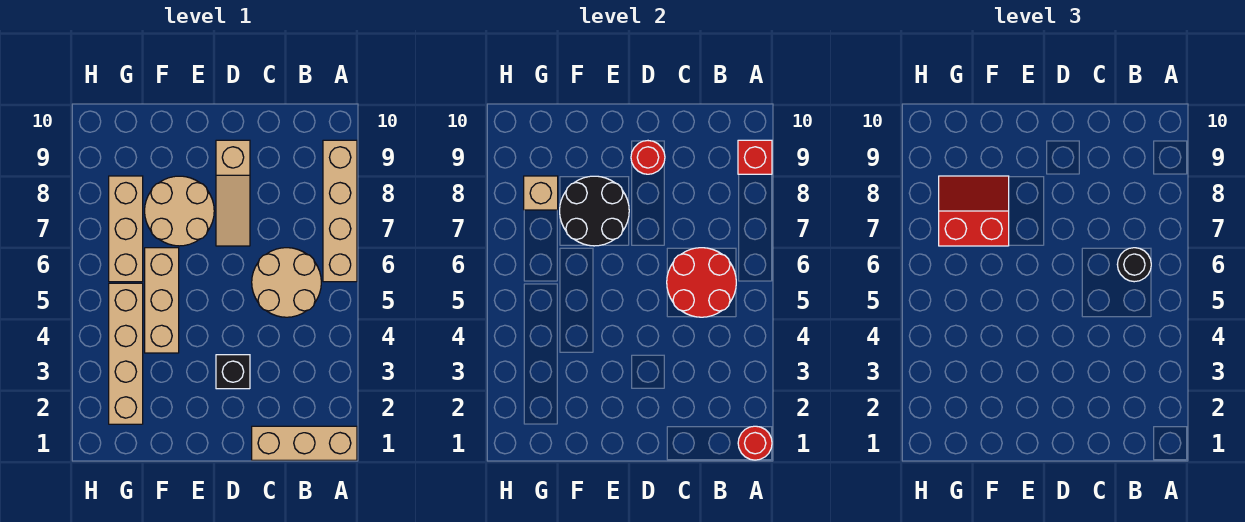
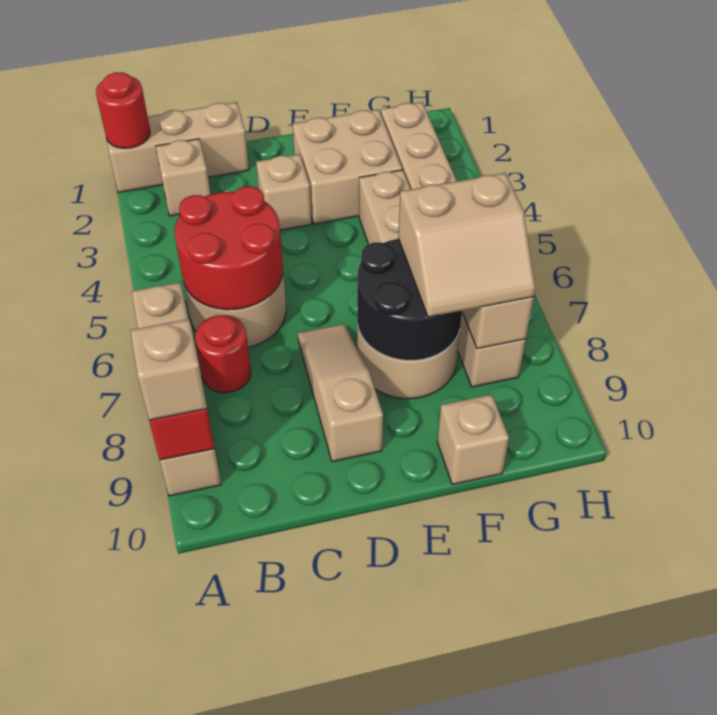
none -> tan 1x1 brick [130,319,207,420]
none -> tan 1x1 brick [156,139,210,216]
black 1x1 round brick [1117,248,1151,282] -> none
black 1x1 brick [216,355,250,389] -> tan 1x1 brick [256,154,312,230]
red 1x1 round brick [631,141,665,174] -> red 1x1 round brick moved to [195,315,251,393]
none -> tan 2x2 brick [293,109,402,224]
red 2x2 slope [939,176,1009,246] -> tan 2x2 slope [398,173,535,317]
none -> tan 1x1 brick [437,395,509,485]

